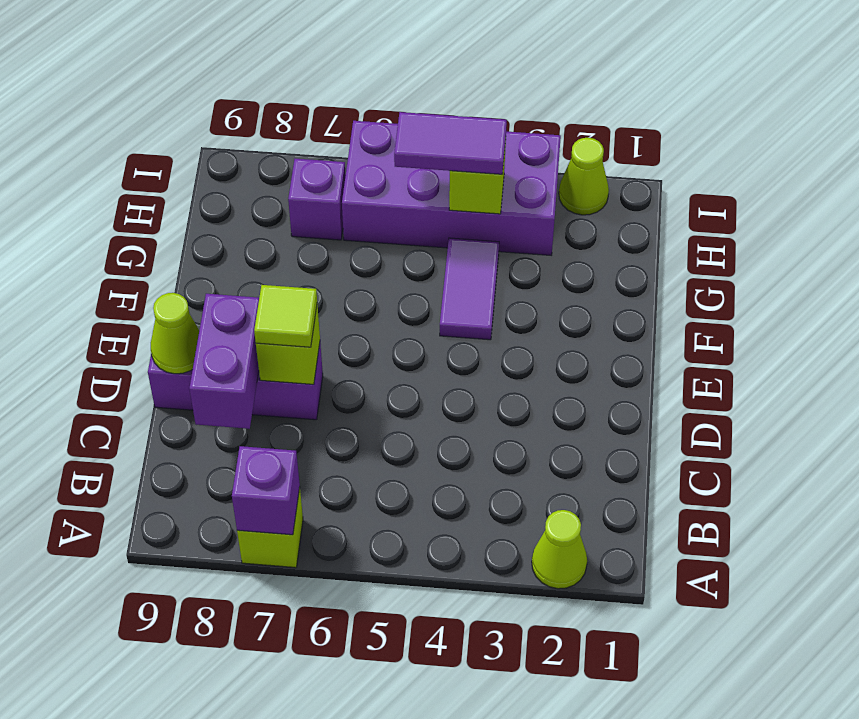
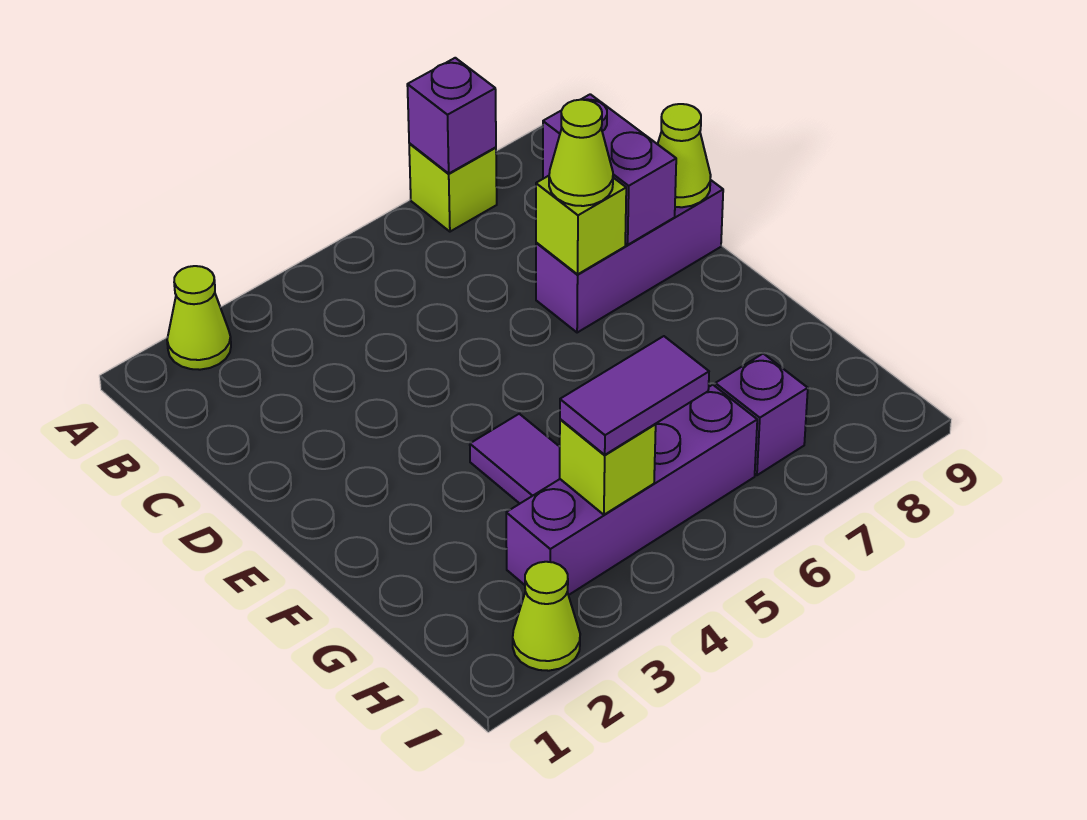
lime 1x1 tile [254,285,317,347] -> lime 1x1 cone [549,100,613,206]
purple 2x4 brick [342,121,561,255] -> purple 1x4 brick [506,385,757,595]

